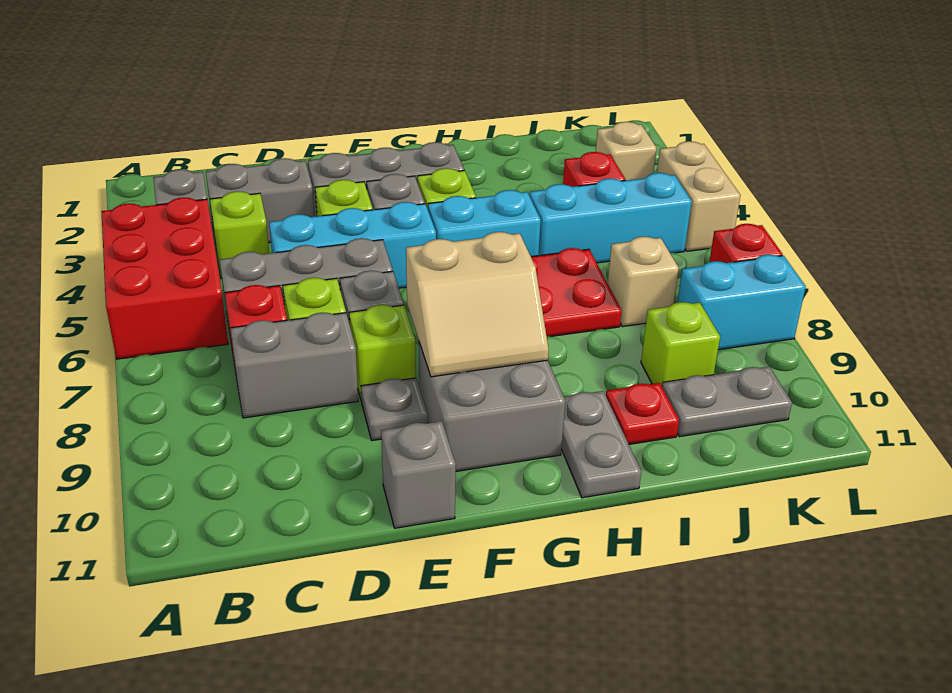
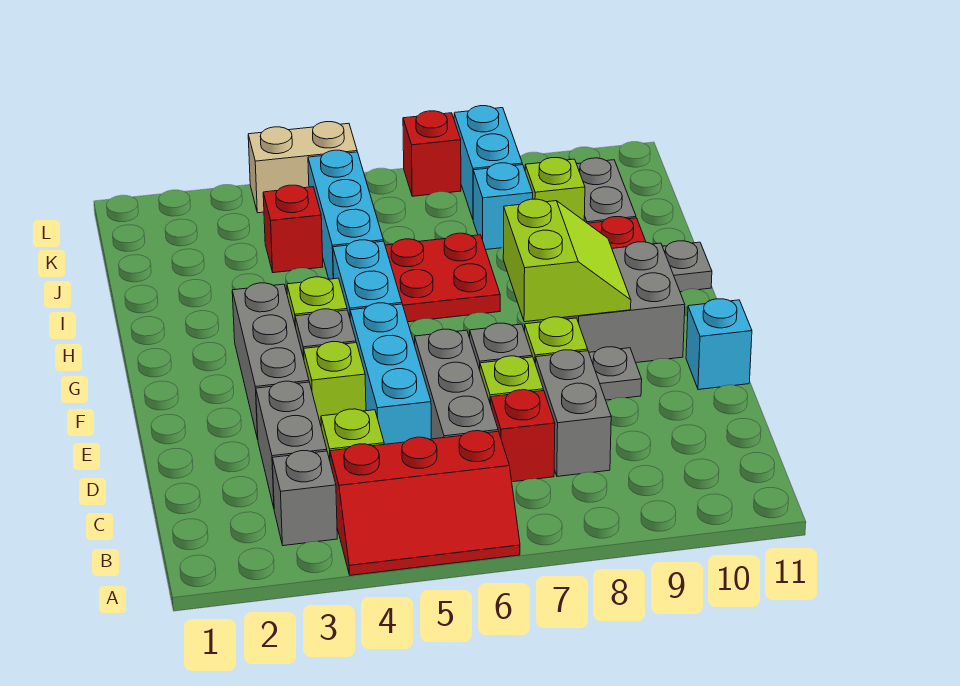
red 2x3 brick [101,197,228,359] -> red 2x3 slope [330,431,520,575]
grey 1x1 brick [381,421,456,528] -> cyan 1x1 brick [686,299,752,390]
tan 2x2 slope [406,232,549,377] -> lime 2x2 slope [503,199,631,322]
tan 1x1 brick [608,236,679,327] -> none
none -> cyan 1x1 brick [473,163,533,250]
tan 1x1 brick [596,122,657,180] -> none

